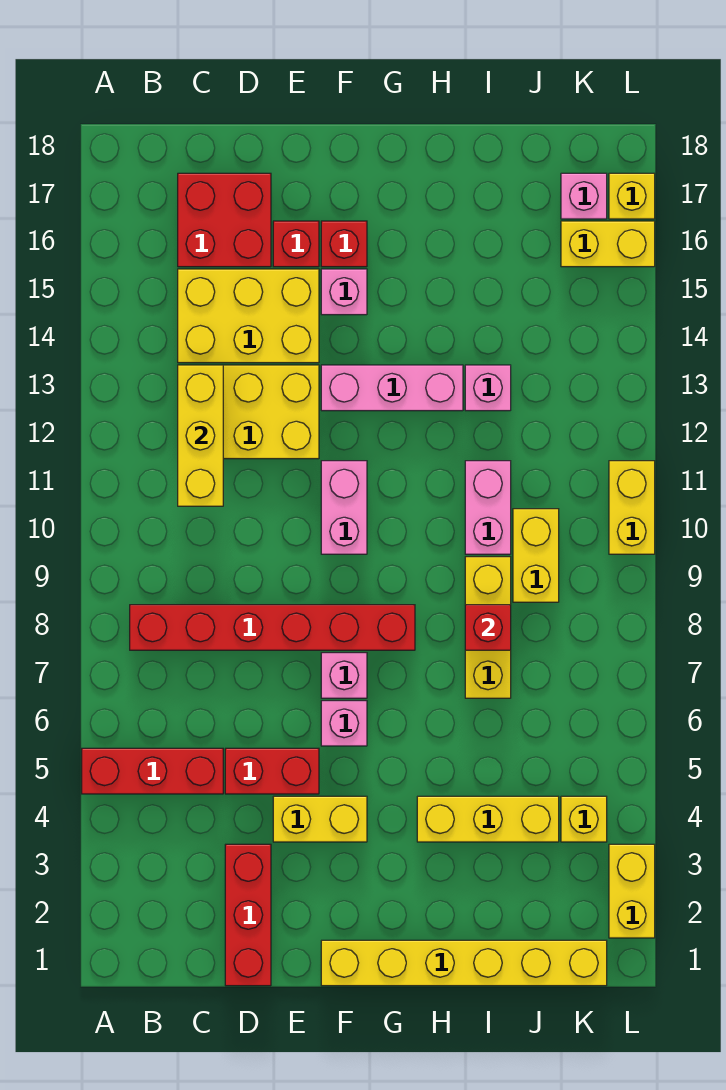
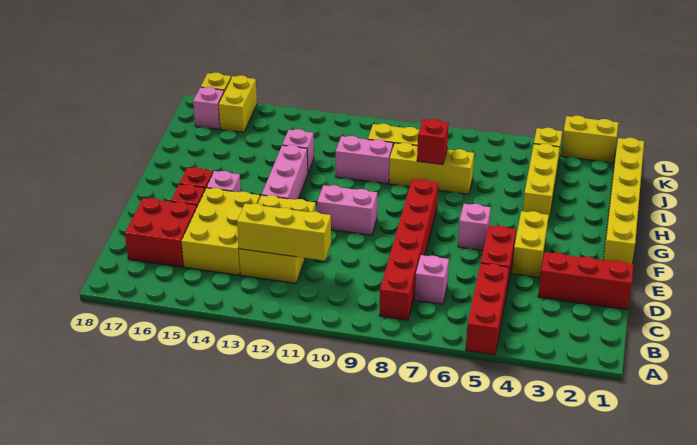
pink 1x1 brick [321,653,367,698] -> pink 1x1 brick moved to [415,255,449,304]
yellow 1x2 brick [609,461,655,554] -> none

